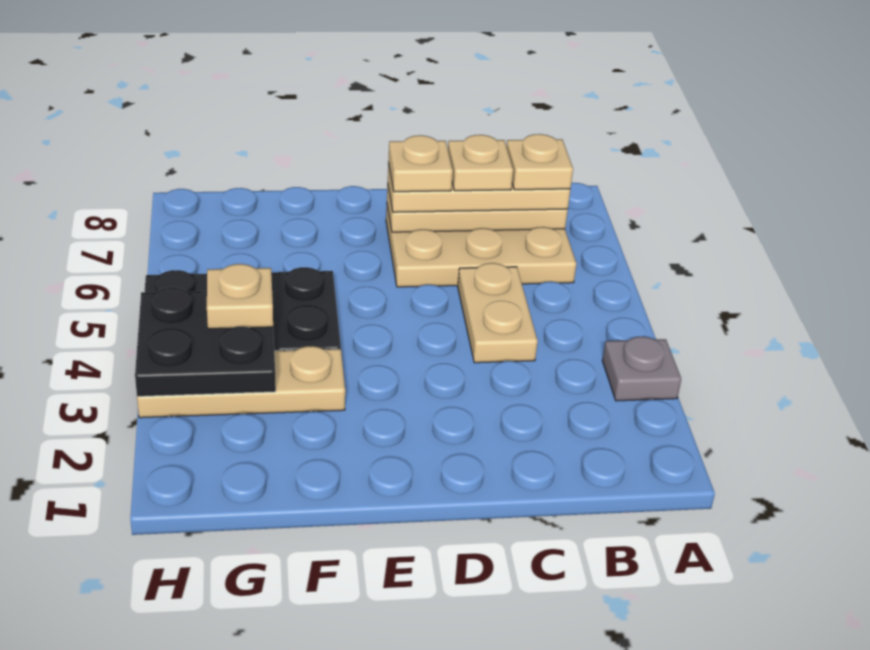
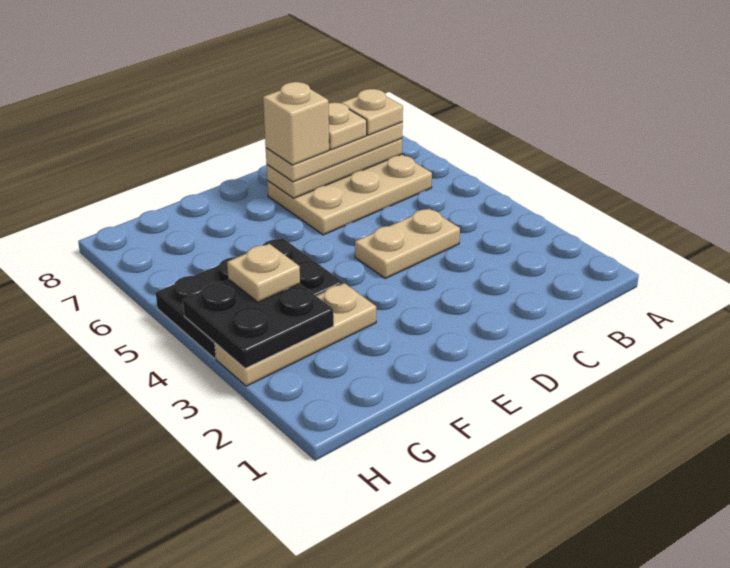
grey 1x1 plate [602,336,681,401] -> none
tan 1x2 plate [458,263,538,363] -> tan 1x2 plate turned to [355,209,460,278]
tan 1x1 plate [388,135,453,192] -> tan 1x1 brick [263,82,329,165]

